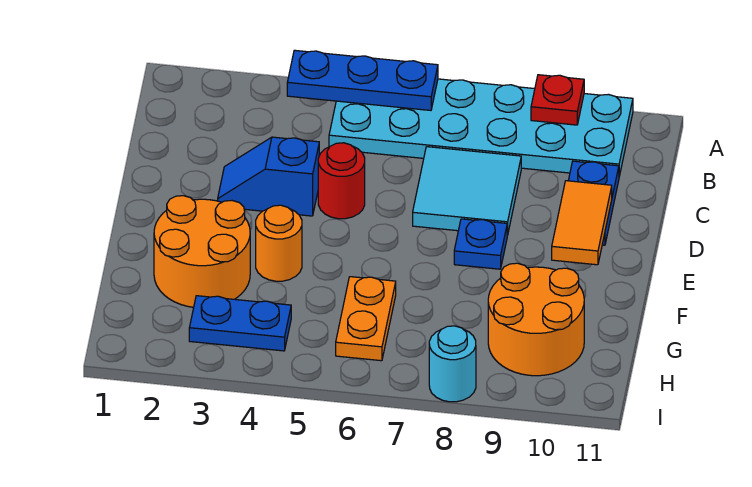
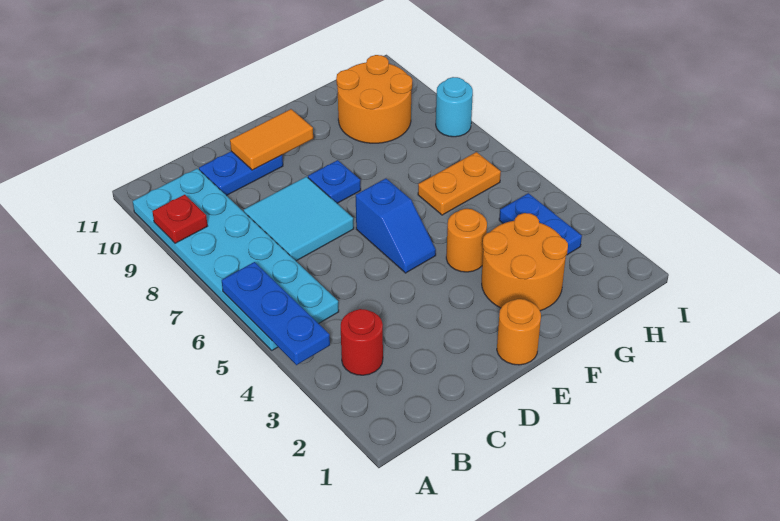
blue 1x2 slope [218,137,319,216] -> blue 1x2 slope moved to [356,178,436,273]
red 1x1 round brick [318,143,365,219] -> red 1x1 round brick moved to [341,309,383,375]
none -> orange 1x1 round brick [497,299,541,365]

